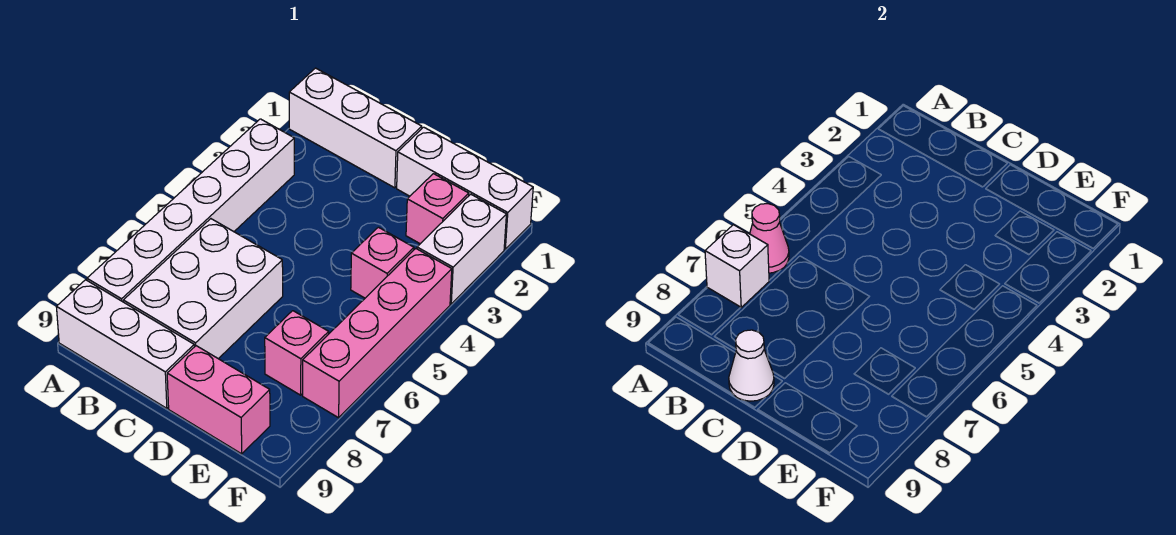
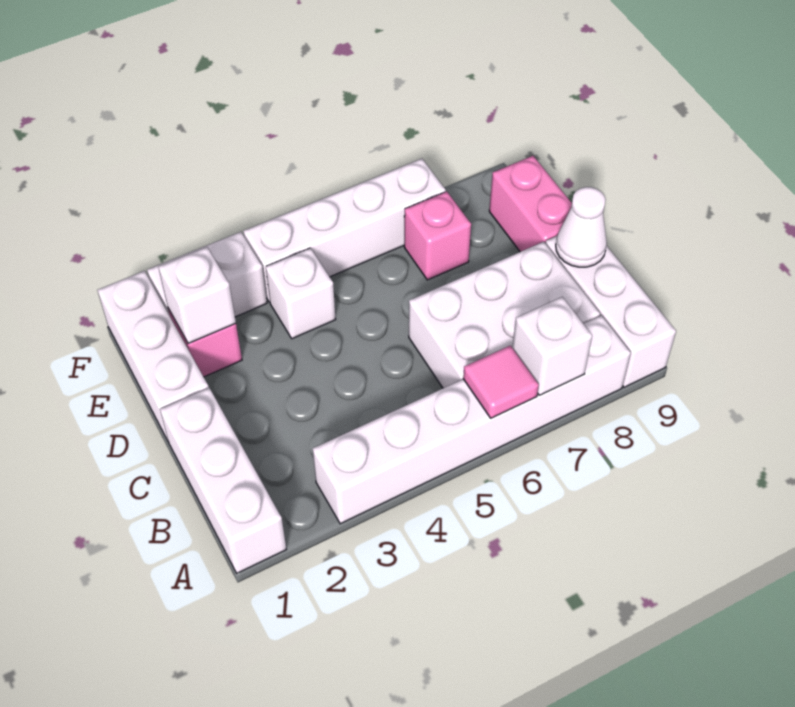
pink 1x1 cone [750,204,789,273] -> pink 1x1 tile [463,346,539,418]
none -> white 1x1 brick [158,247,236,344]
pink 1x1 brick [351,227,414,298] -> white 1x1 brick [266,248,336,339]
pink 1x4 brick [303,249,452,418] -> white 1x4 brick [243,159,446,302]

